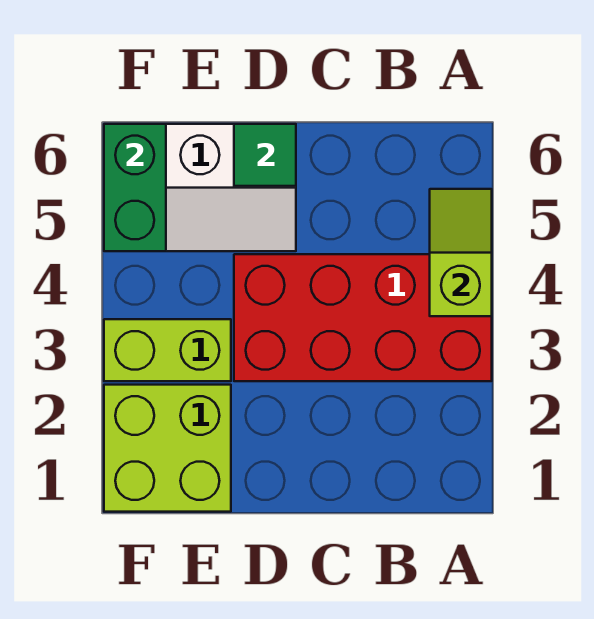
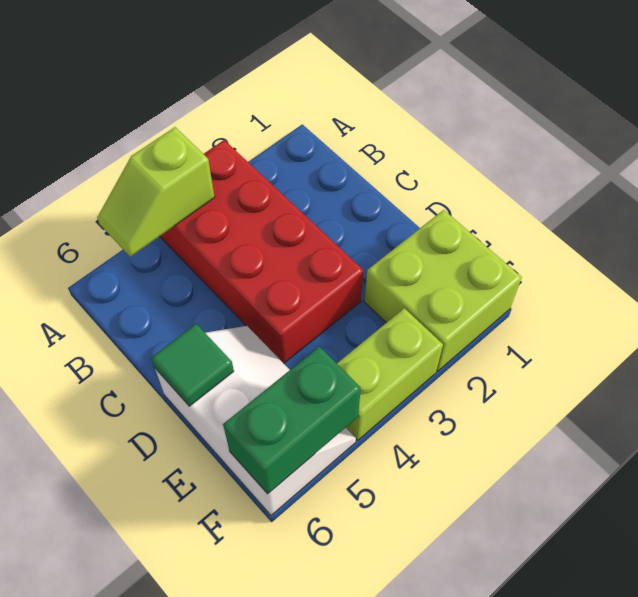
lime 1x2 brick [104,319,231,381] -> lime 1x2 brick turned to [337,308,443,440]

